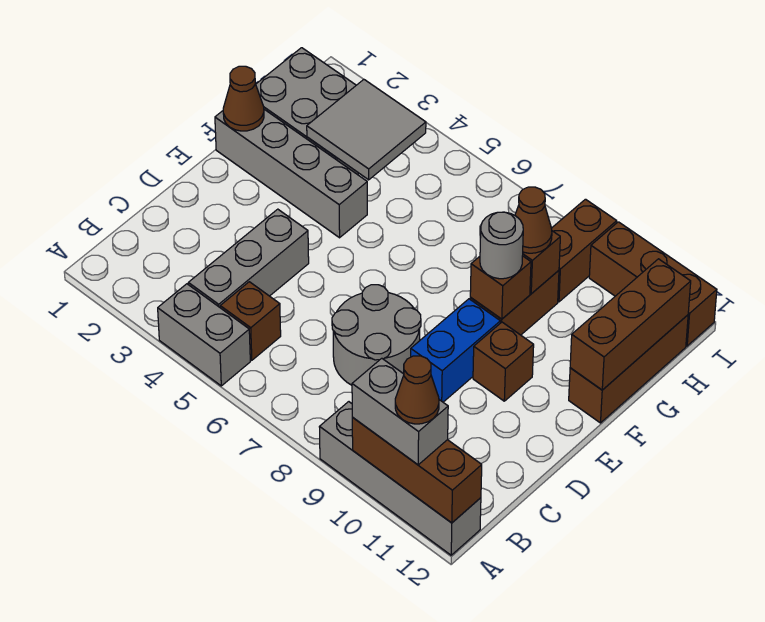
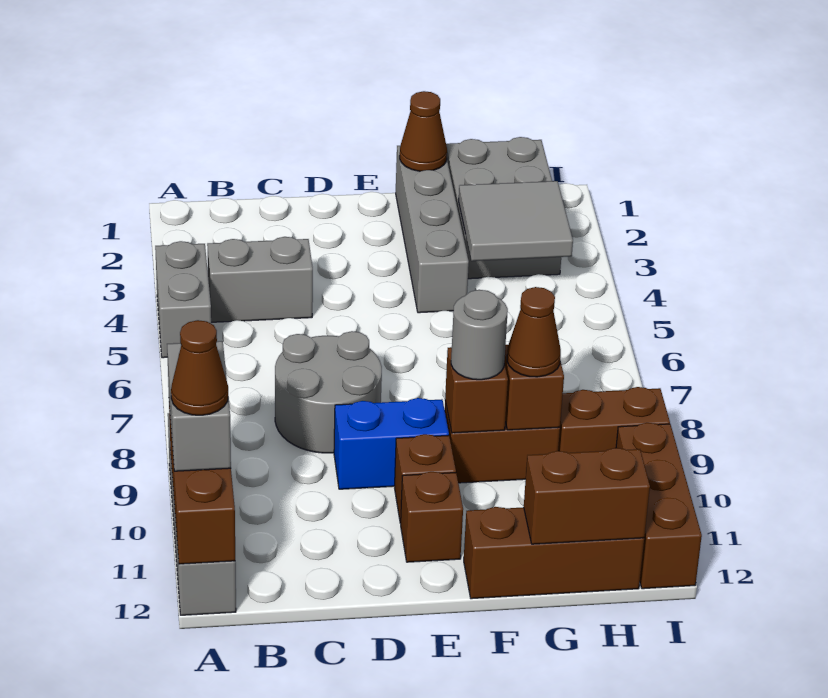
grey 1x3 brick [188,209,309,307] -> grey 1x2 brick [207,237,313,322]
brown 1x1 brick [220,282,281,360] -> brown 1x1 brick moved to [401,472,463,562]
brown 1x3 brick [570,259,691,390] -> brown 1x2 brick [524,448,650,544]

